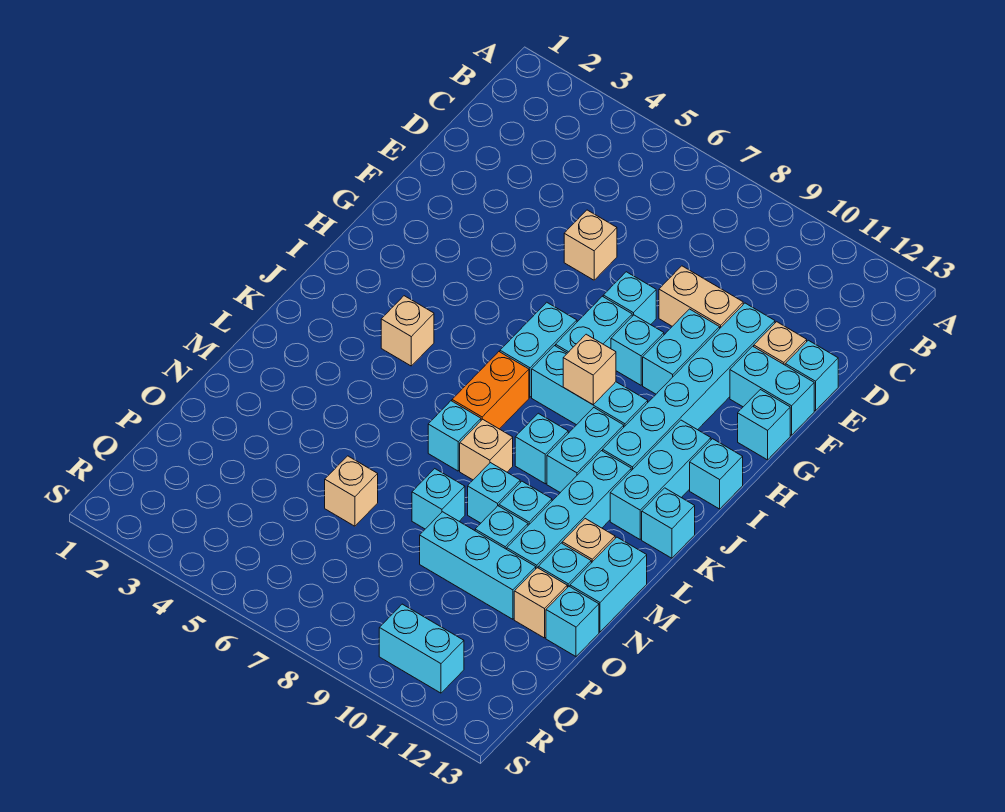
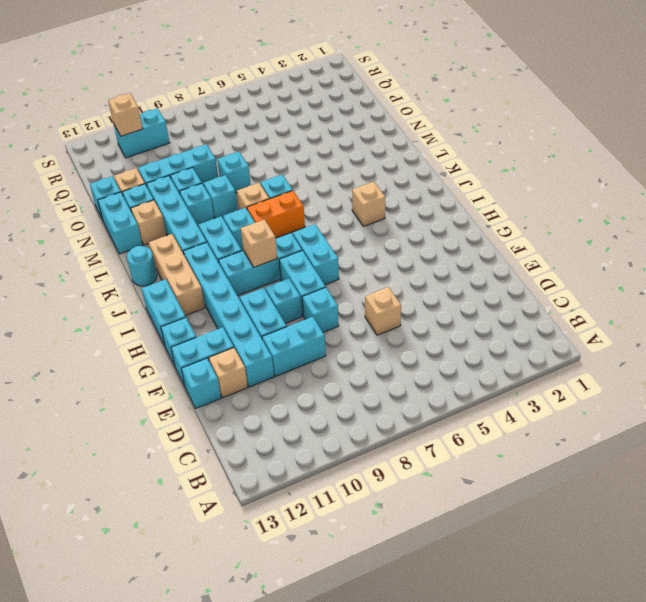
tan 1x2 brick [659,266,743,328] -> cyan 1x2 brick [262,317,326,376]
cyan 1x3 brick [610,420,711,539] -> tan 1x3 brick [149,234,205,315]
cyan 1x1 brick [690,439,743,509] -> cyan 1x2 brick [141,279,186,345]
orange 1x2 brick [452,352,529,429] -> orange 1x2 brick turned to [247,191,305,238]
cyan 1x1 brick [642,488,695,558] -> cyan 1x1 round brick [127,246,157,286]
tan 1x1 brick [325,456,378,526] -> tan 1x1 brick moved to [108,93,143,136]

